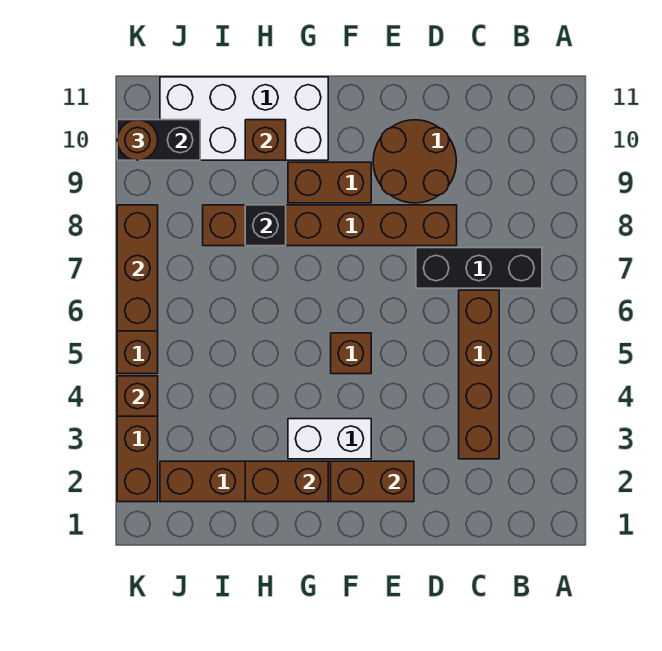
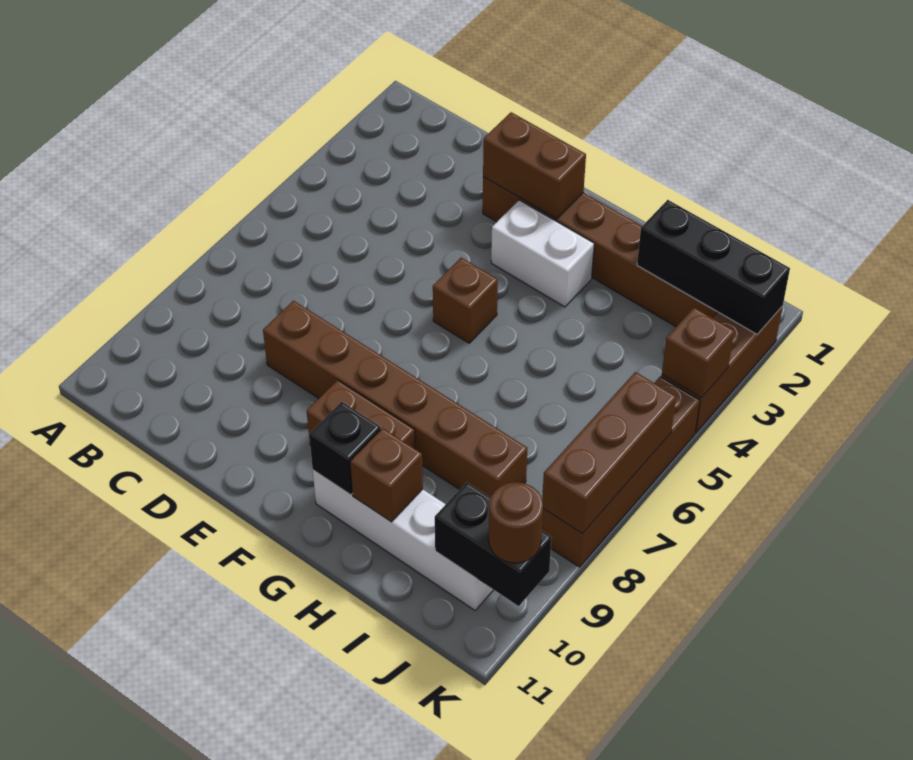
black 1x3 brick [416,248,542,288] -> black 1x3 brick moved to [637,200,790,334]
brown 1x4 brick [459,290,499,459] -> none
brown 2x2 round brick [373,120,456,203] -> none
brown 1x2 brick [245,461,328,502] -> none
white 2x4 brick [160,77,328,160] -> white 1x4 brick [313,470,493,610]
black 1x1 brick [245,205,286,246] -> black 1x1 brick moved to [309,402,381,495]

